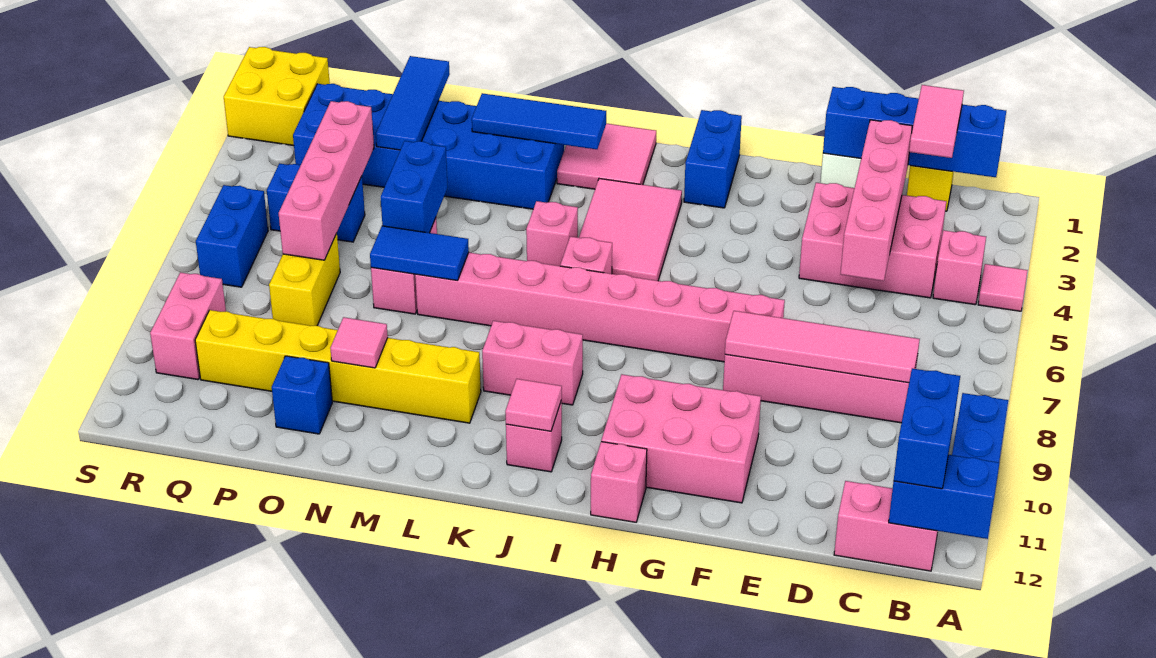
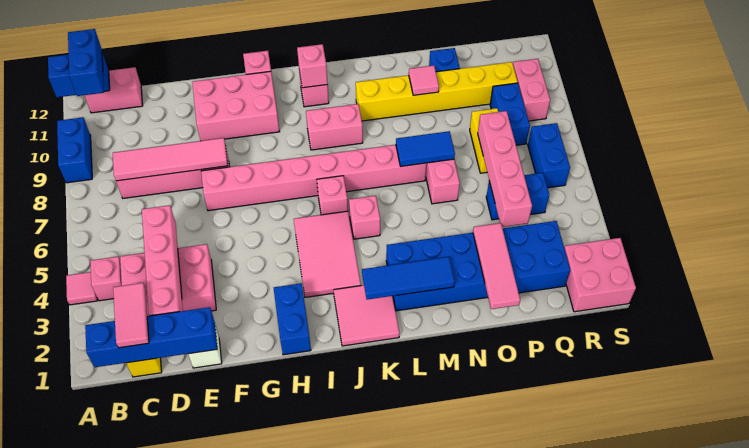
pink 1x1 tile [505,379,562,431] -> pink 1x1 brick [297,44,328,88]
blue 1x2 brick [381,141,448,233] -> blue 1x2 brick moved to [490,83,530,145]
blue 1x3 tile [376,56,450,150] -> pink 1x3 tile [473,223,520,309]
yellow 2x2 brick [224,47,330,146] -> pink 2x2 brick [564,238,636,312]

